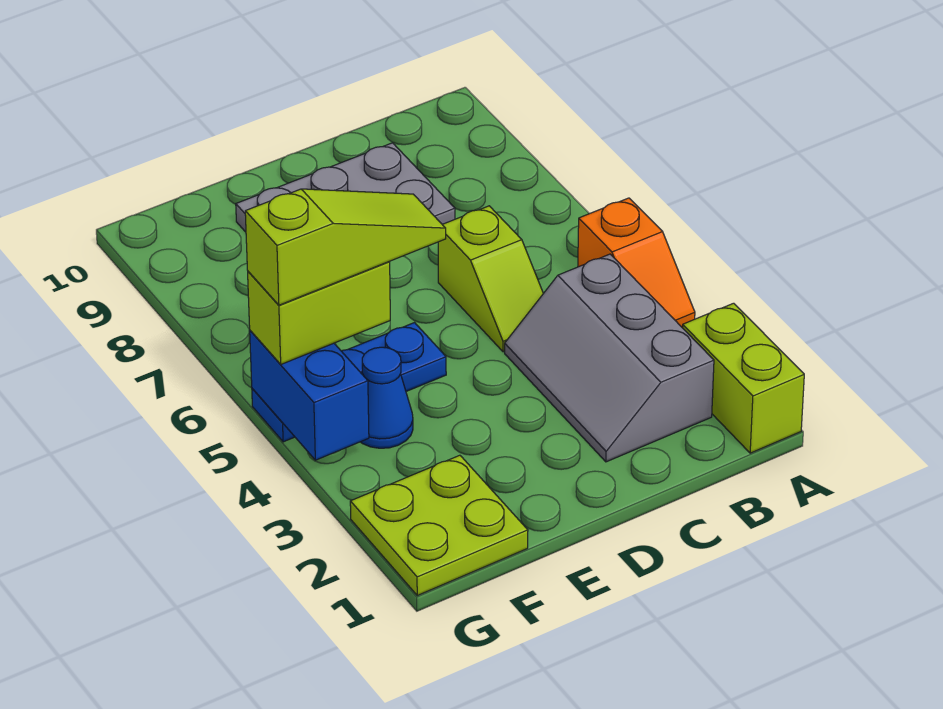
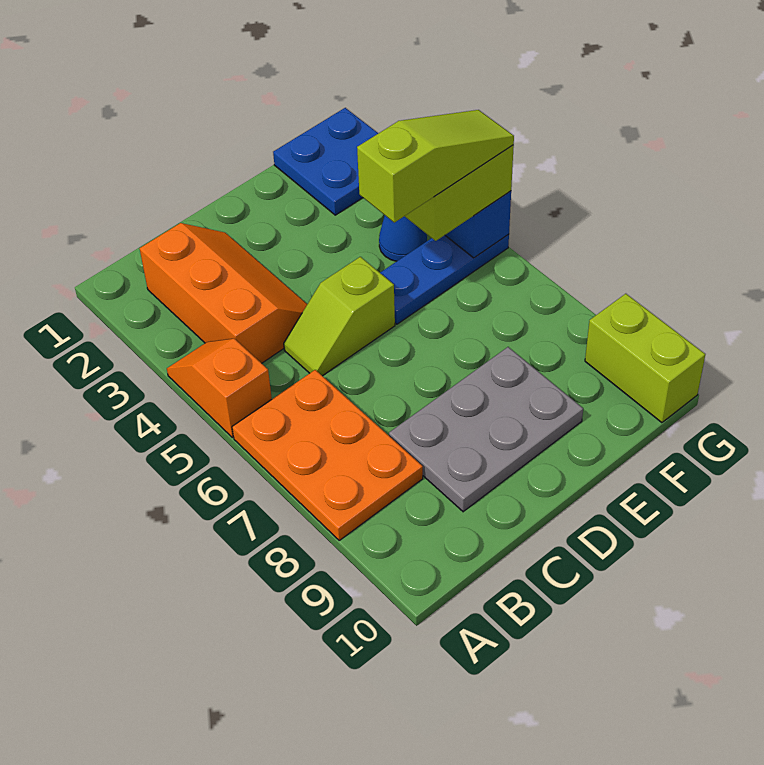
lime 1x2 brick [683,303,804,453] -> lime 1x2 brick moved to [585,294,705,423]
none -> orange 2x3 plate [232,370,423,540]
grey 2x3 slope [505,254,714,462] -> orange 2x3 slope [140,223,307,363]
lime 1x2 slope [438,206,543,352] -> lime 1x2 slope turned to [284,257,395,376]
lime 1x3 slope [245,189,446,305] -> lime 1x3 slope turned to [357,110,514,223]
lime 2x2 plate [350,455,528,595] -> blue 2x2 plate [273,108,378,215]

